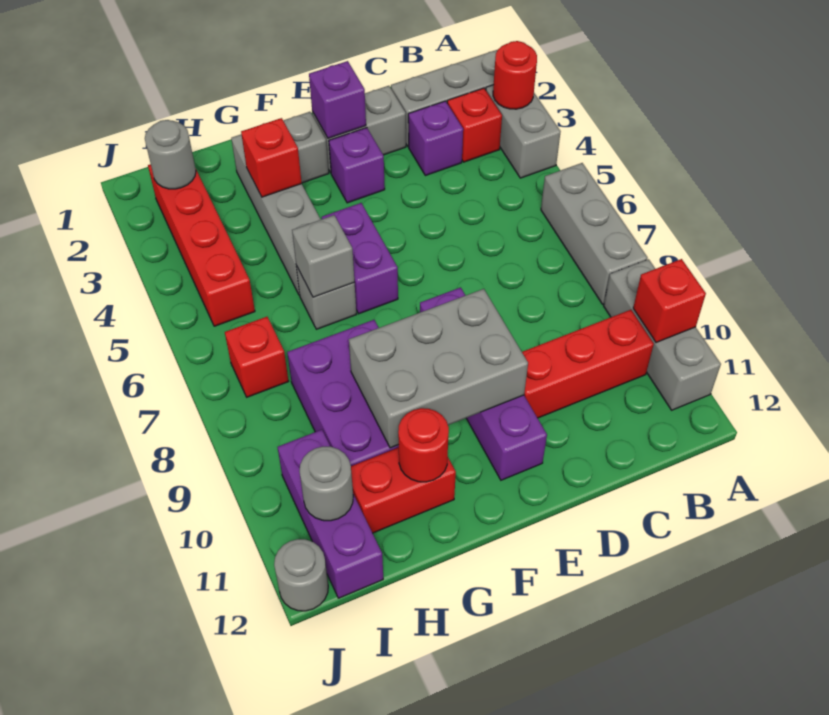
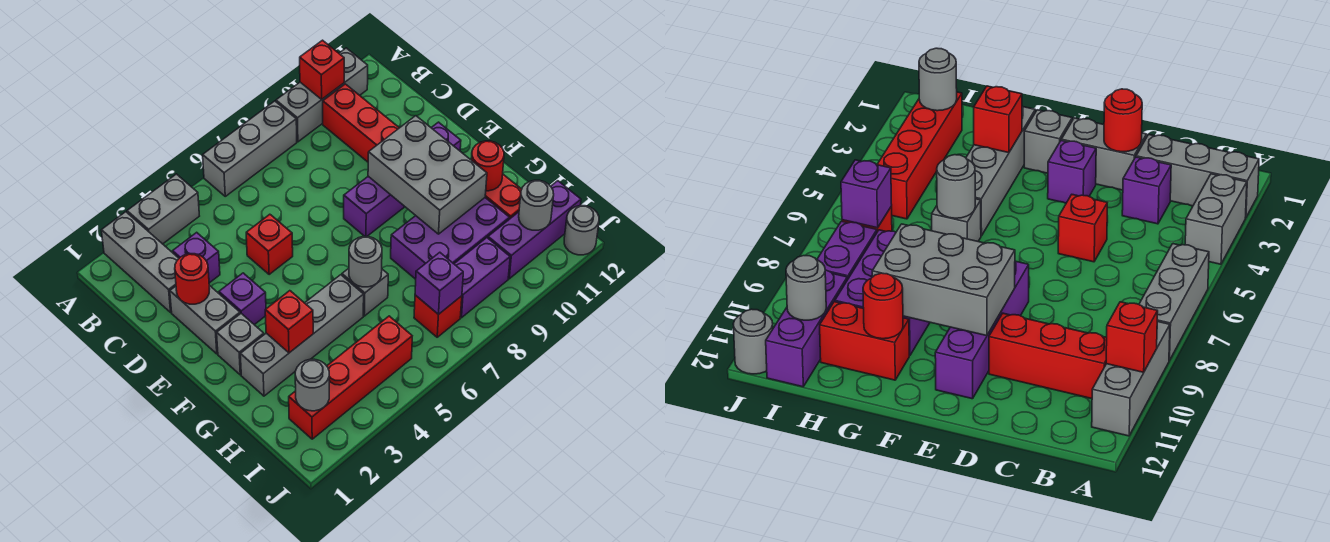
red 1x1 round brick [493,41,537,109] -> red 1x1 round brick moved to [175,254,209,304]
red 1x1 brick [447,88,502,162] -> red 1x1 brick moved to [246,214,293,275]
purple 1x1 brick [309,61,366,138] -> purple 1x1 brick moved to [415,252,463,314]
purple 1x2 brick [322,203,398,314] -> purple 1x2 brick moved to [454,238,510,318]
grey 1x1 brick [292,215,354,297] -> grey 1x1 round brick [349,237,382,287]

